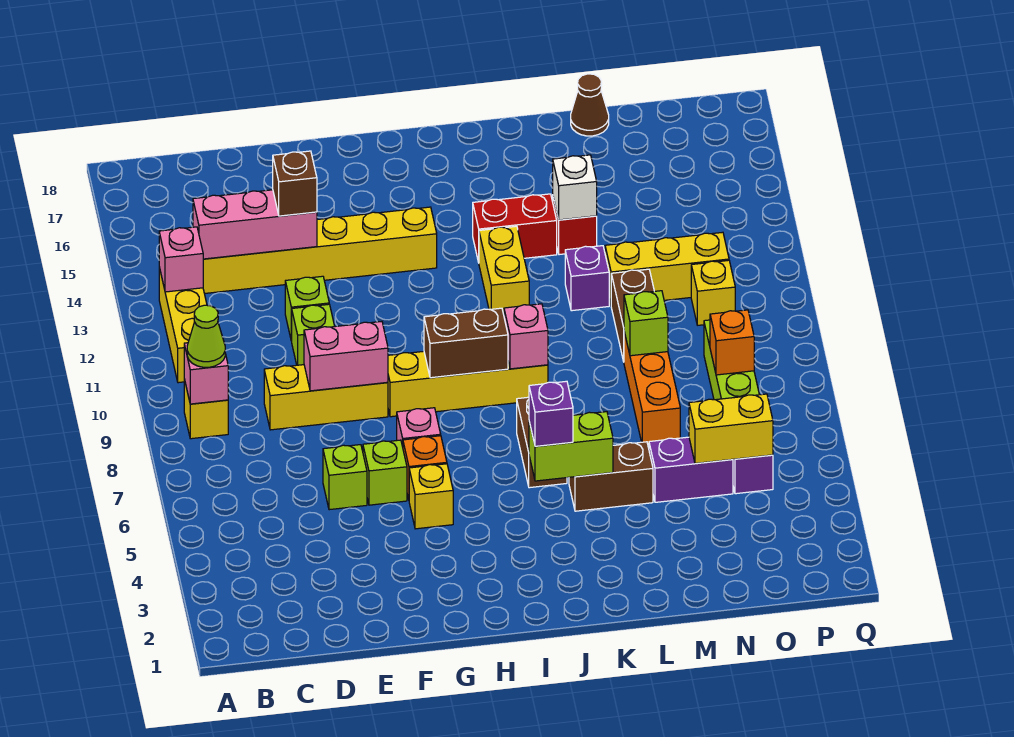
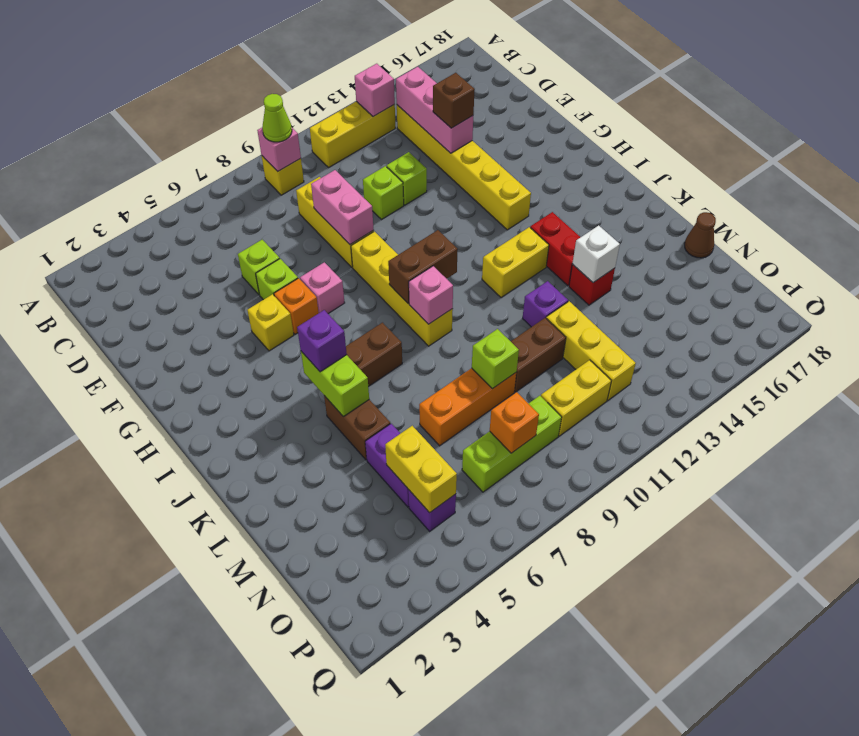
brown 1x2 brick [424,308,508,378] -> brown 1x2 brick turned to [388,230,458,303]
yellow 1x1 brick [691,260,735,325] -> yellow 1x2 brick [541,360,611,436]

